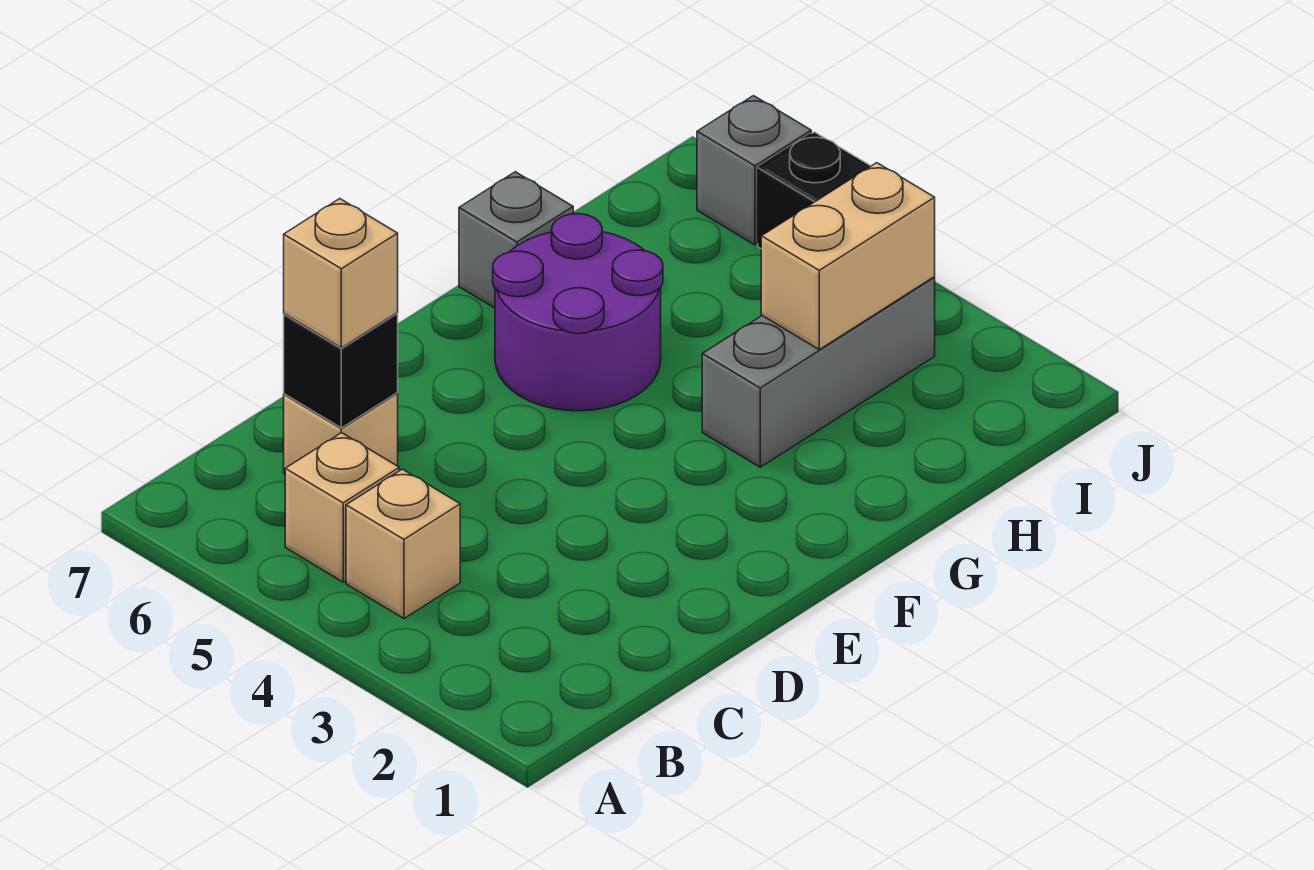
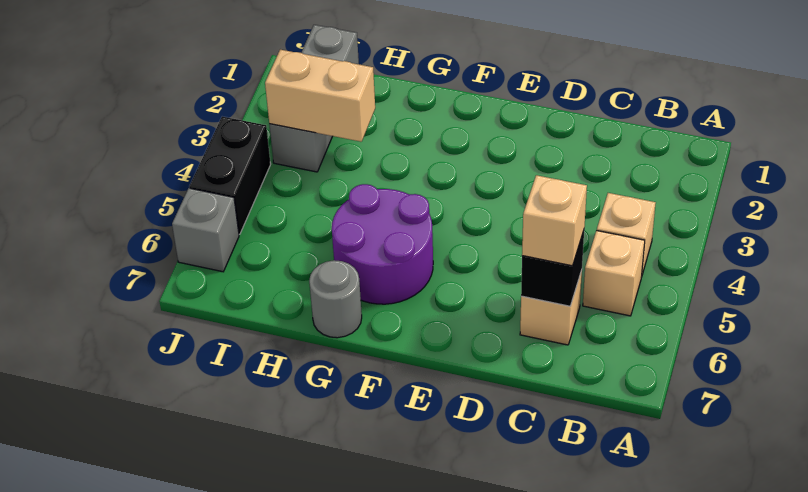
grey 1x3 brick [702,277,935,467] -> grey 1x3 brick turned to [269,25,359,172]
grey 1x1 brick [459,172,573,308] -> grey 1x1 round brick [309,260,362,338]

